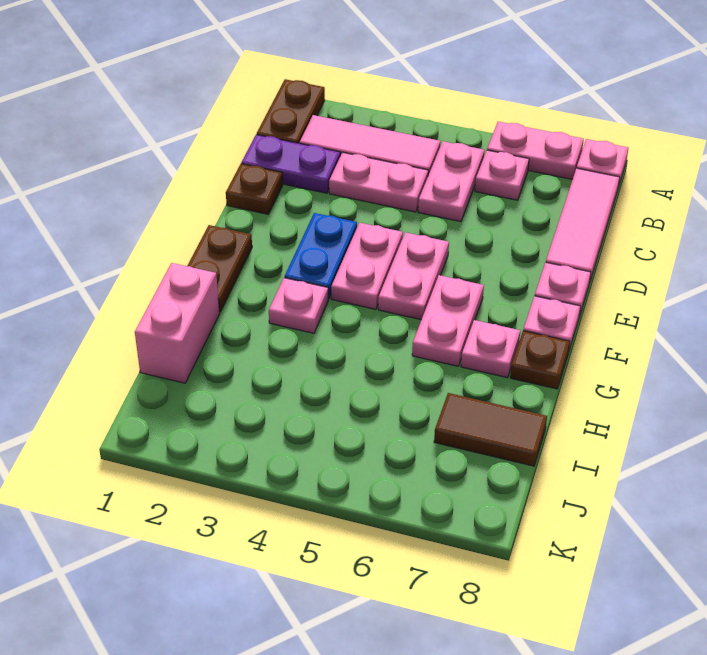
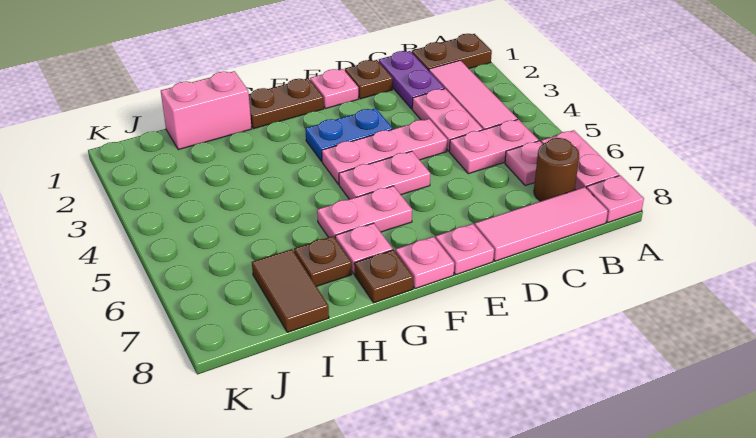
none -> brown 1x1 round brick [534,138,579,201]
pink 1x2 plate [331,223,403,309] -> pink 1x3 plate [322,119,447,184]
pink 1x1 plate [269,278,328,333] -> pink 1x1 plate moved to [310,69,358,109]
none -> brown 1x1 plate [294,236,352,287]

